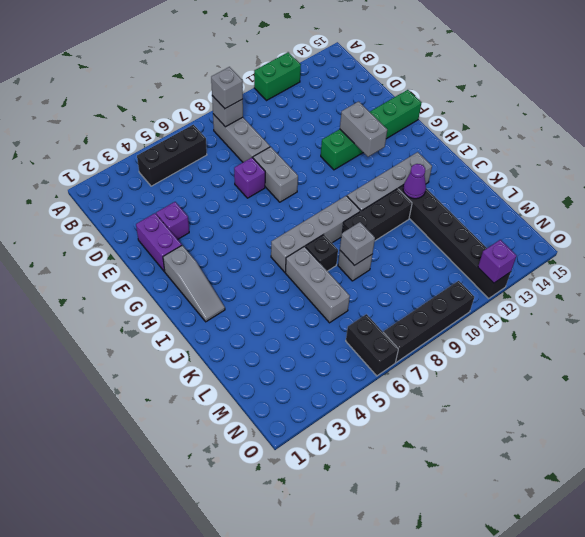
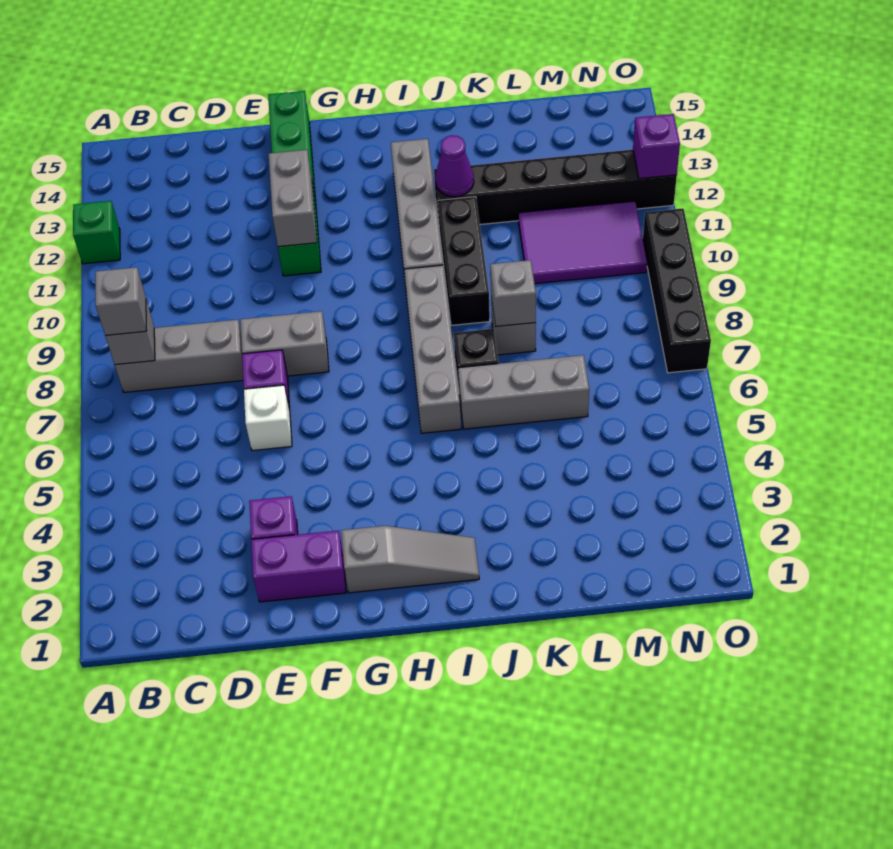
green 1x2 brick [254,52,301,101] -> green 1x1 brick [73,201,120,264]
black 1x3 brick [137,125,207,186] -> none
none -> white 1x1 brick [244,385,292,451]
grey 1x2 brick [340,102,387,157] -> grey 1x2 brick turned to [269,150,317,247]
none -> purple 2x3 tile [518,201,647,284]
black 1x2 brick [346,314,398,376] -> none

